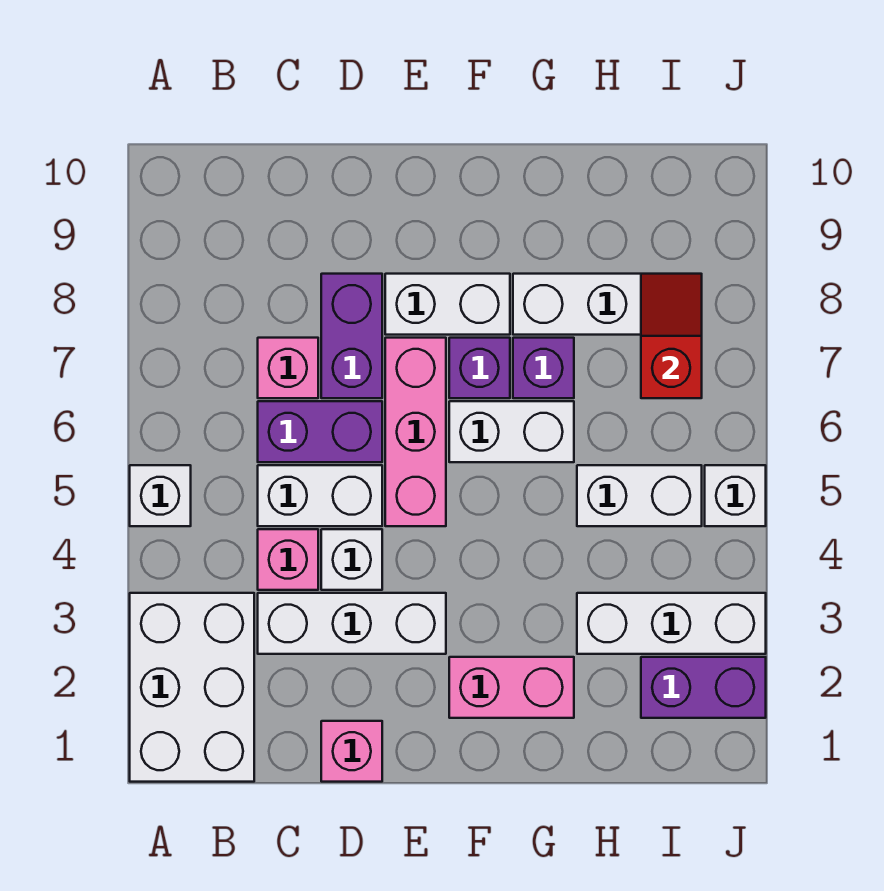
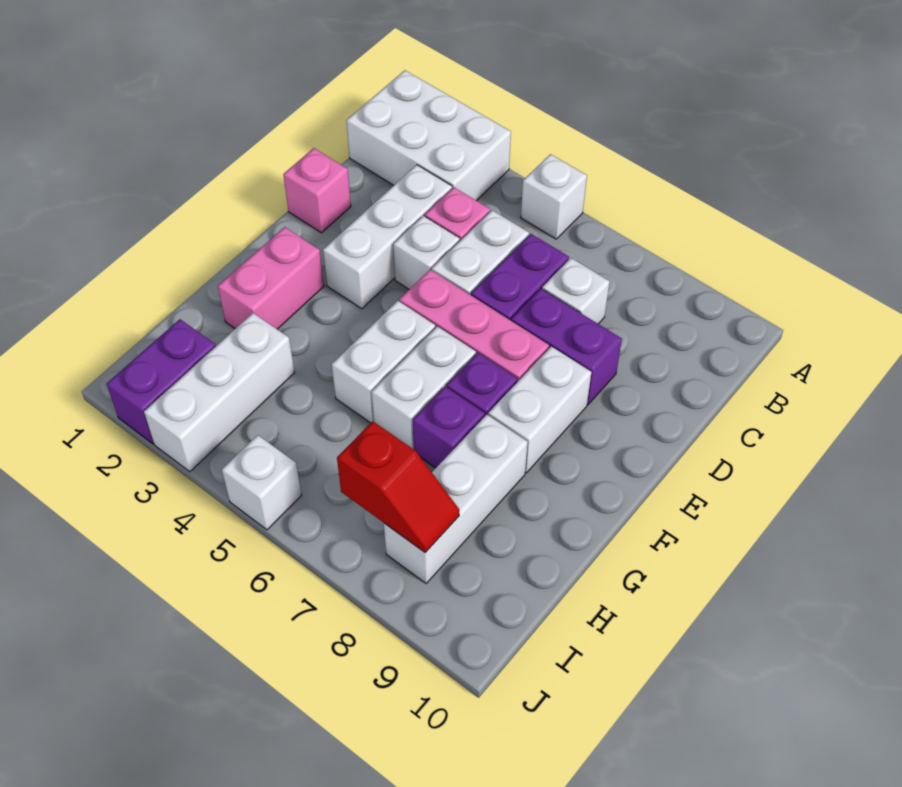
pink 1x1 brick [258,338,318,398] -> white 1x1 brick [542,258,610,324]
white 1x2 brick [577,465,702,526] -> white 1x2 brick moved to [332,301,435,423]

